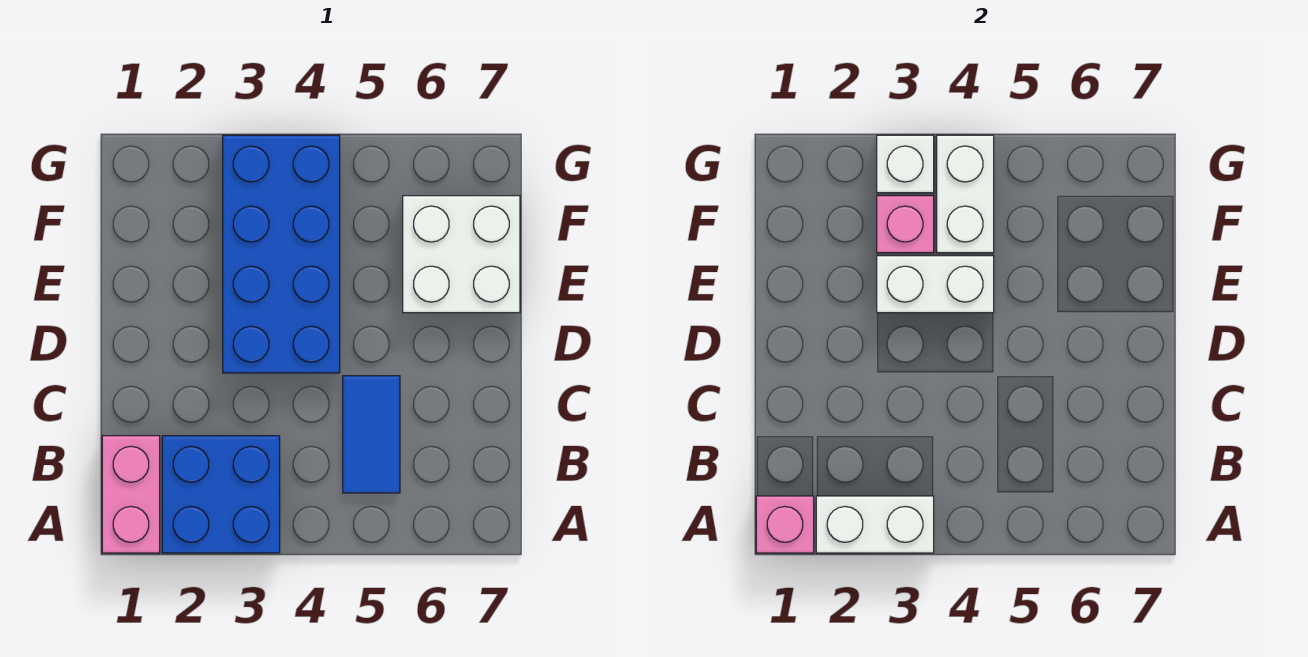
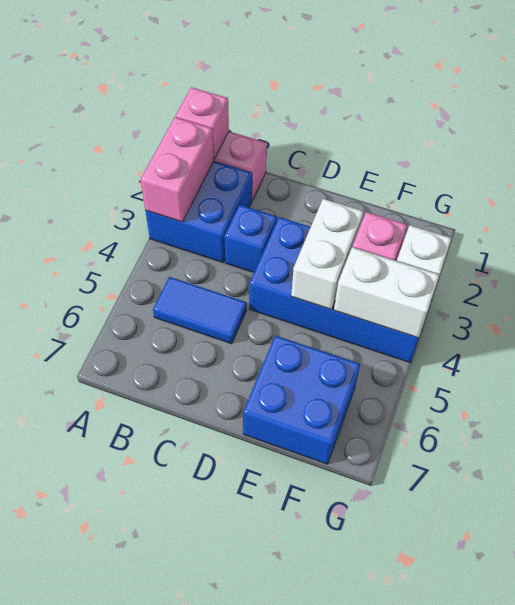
white 1x2 brick [816,496,934,553] -> pink 1x2 brick [141,117,214,222]
none -> blue 1x1 brick [224,205,277,272]
white 2x2 brick [403,196,520,313] -> blue 2x2 brick [243,335,360,464]

